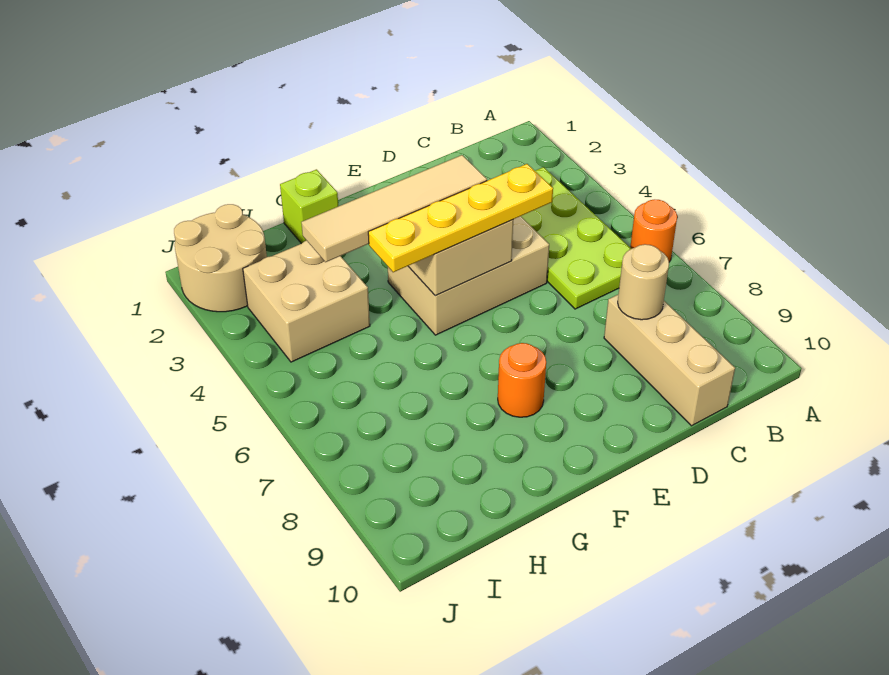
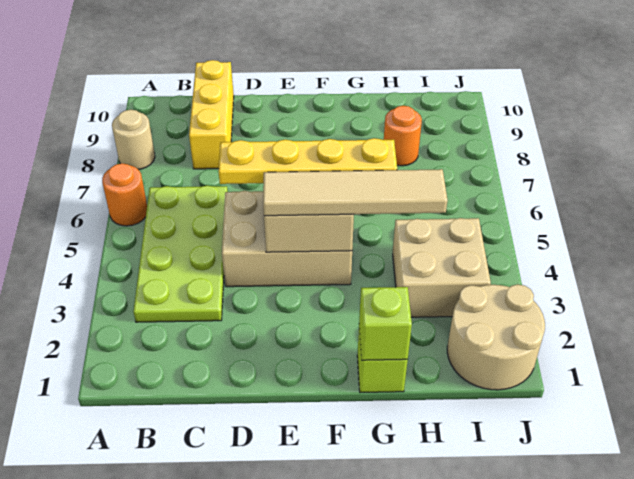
tan 1x3 brick [604,295,735,426] -> yellow 1x3 brick [189,60,234,169]
tan 1x1 round brick [618,244,669,320] -> tan 1x1 round brick moved to [112,110,155,170]
orange 1x1 round brick [498,343,546,417] -> orange 1x1 round brick moved to [384,106,422,166]
none -> lime 1x1 brick [359,287,412,360]

